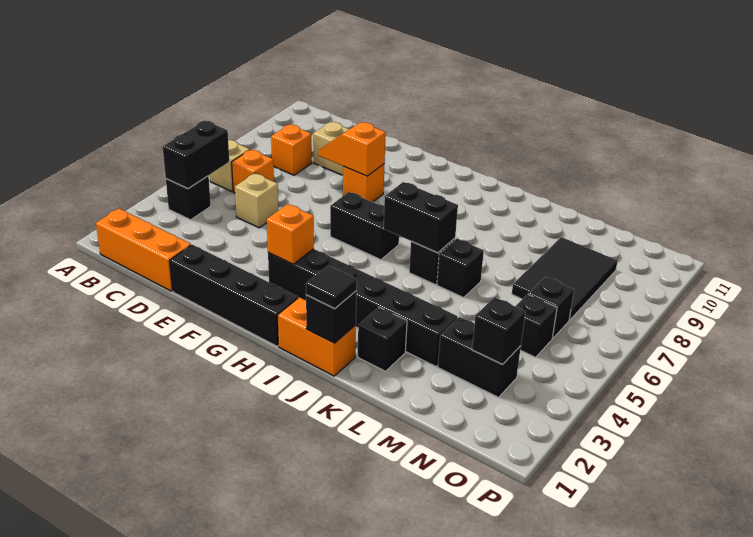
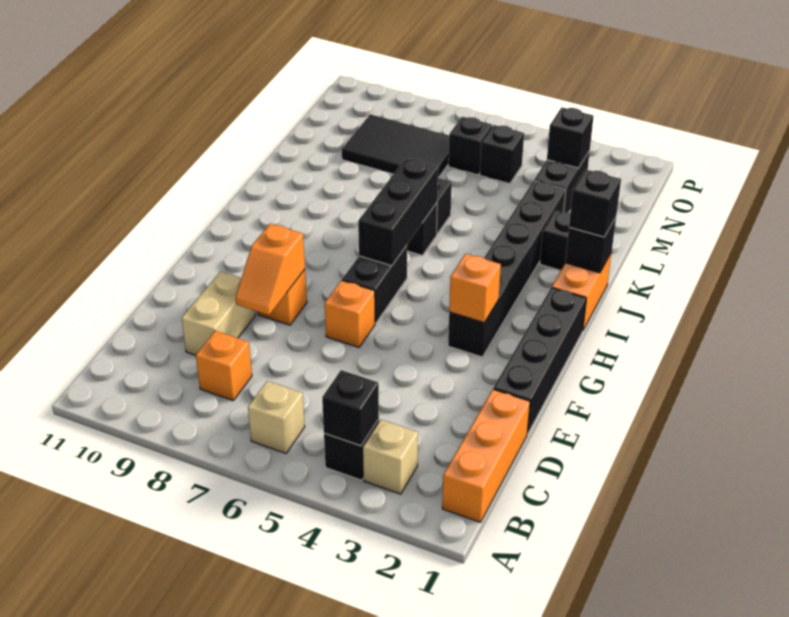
black 1x2 brick [163,121,229,189] -> black 1x1 brick [322,370,379,446]
orange 1x1 brick [232,149,274,193] -> orange 1x1 brick moved to [325,280,375,347]
tan 1x1 brick [235,173,278,228] -> tan 1x1 brick moved to [363,420,418,494]
black 1x2 brick [383,182,458,253] -> black 1x3 brick [358,158,438,266]
black 1x1 tile [306,266,357,309] -> black 1x1 brick [569,169,621,237]

